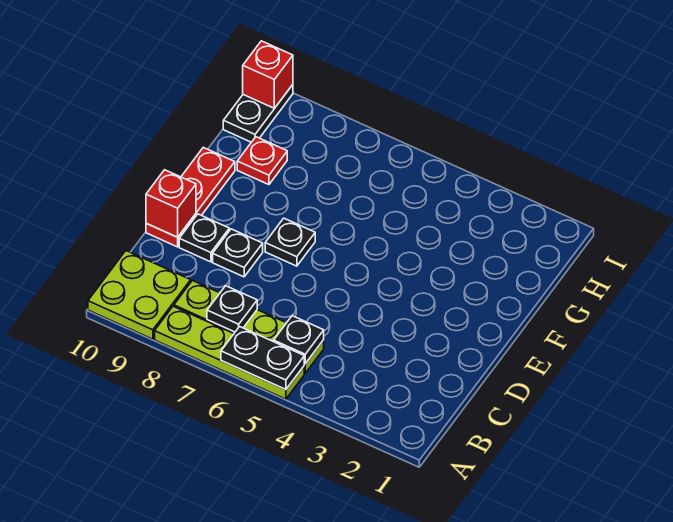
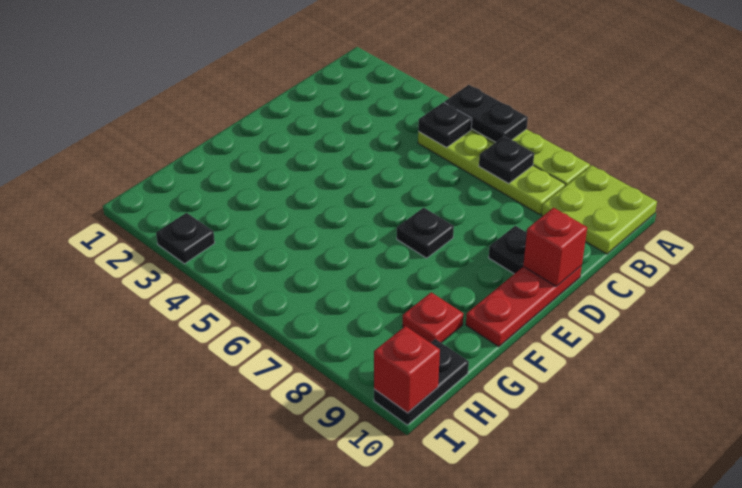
black 1x1 plate [213,229,263,277] -> black 1x1 plate moved to [156,213,215,264]

